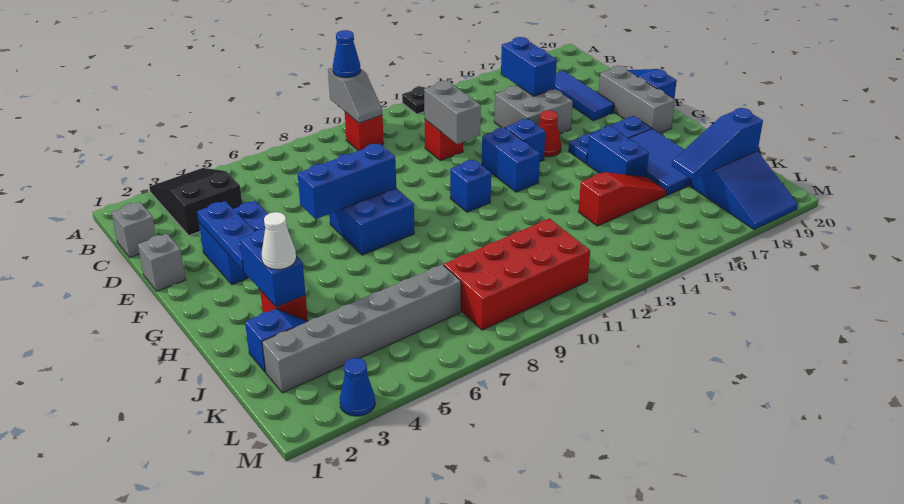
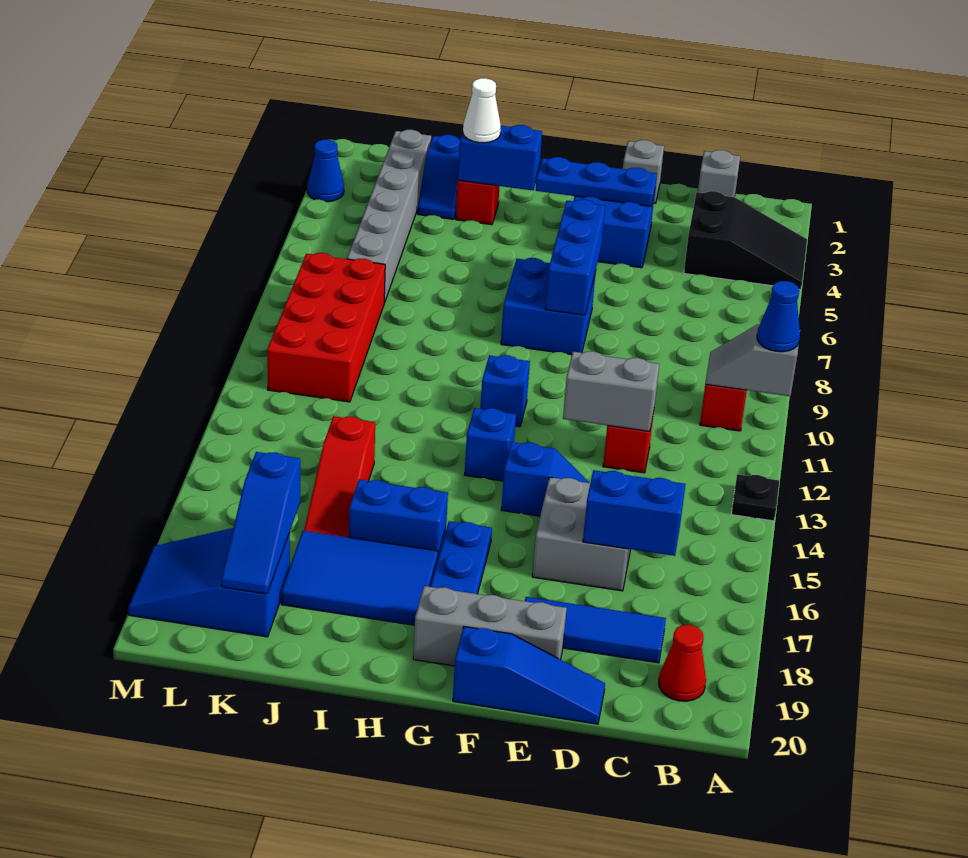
blue 1x2 brick [482,128,540,192] -> blue 1x1 brick [465,408,516,481]
red 1x1 cone [539,110,561,157] -> red 1x1 cone moved to [659,625,706,701]
blue 1x3 slope [672,108,763,179] -> blue 1x3 slope turned to [221,452,300,594]

